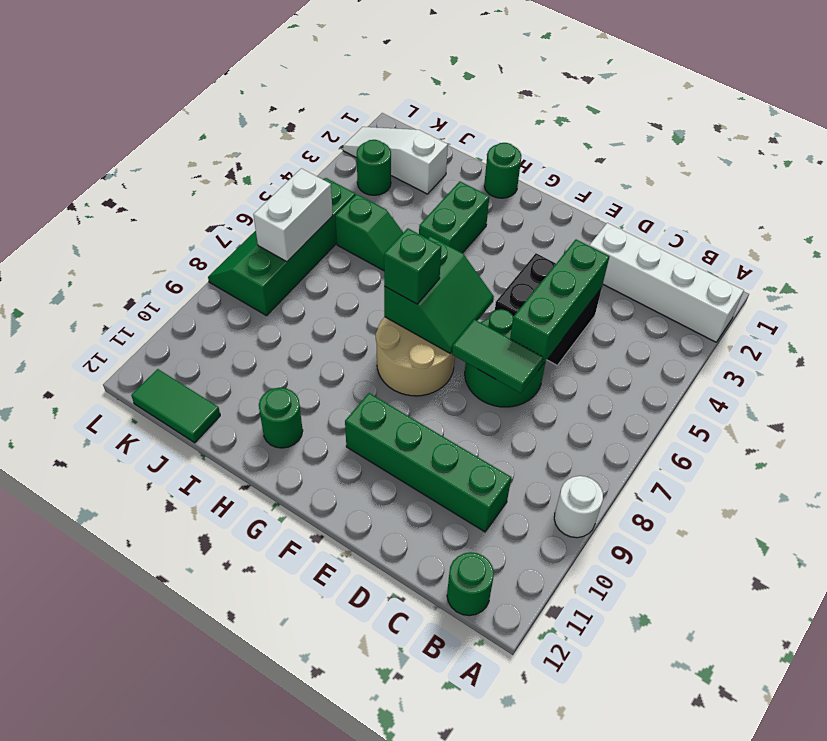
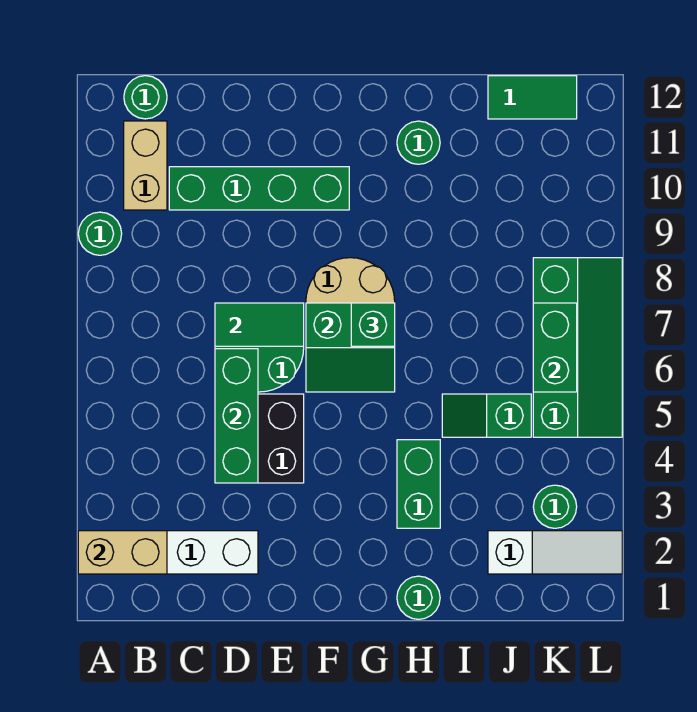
none -> tan 1x2 brick [78,531,167,574]
white 1x1 round brick [554,476,603,538] -> green 1x1 round brick [78,212,122,255]
none -> tan 1x2 brick [124,121,167,210]
green 2x2 slope [384,236,494,353] -> green 2x2 slope turned to [306,303,395,392]
white 1x2 brick [253,168,333,262] -> green 1x2 brick [533,303,577,392]

